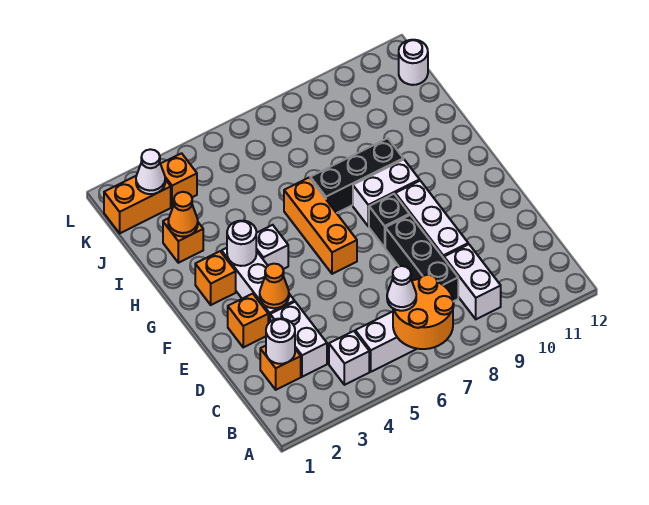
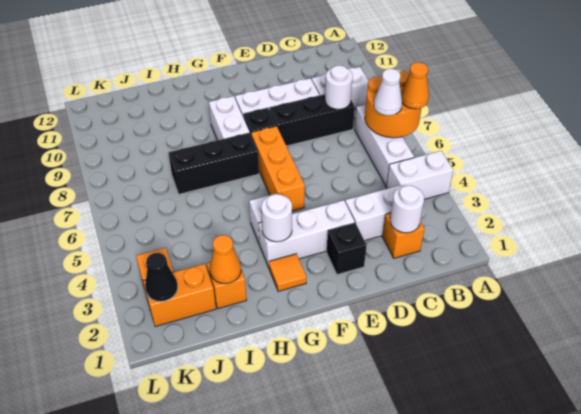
white 1x1 brick [329,331,369,385] -> white 1x2 brick [386,151,453,199]
orange 1x1 brick [228,294,268,347] -> black 1x1 brick [326,223,367,275]
orange 1x1 cone [260,264,289,308] -> orange 1x1 cone moved to [401,62,429,109]
orange 1x3 brick [284,178,357,274] -> orange 1x3 brick turned to [251,126,305,211]
orange 1x1 brick [195,251,236,305] -> orange 1x1 tile [269,254,306,291]
black 1x3 brick [310,138,403,213] -> black 1x3 brick turned to [169,133,259,194]
orange 1x2 brick [104,176,171,233] -> orange 1x2 brick turned to [143,264,216,327]
white 1x1 cone [136,149,165,194] -> black 1x1 cone [145,253,178,302]
white 1x1 round brick [399,40,428,85] -> white 1x1 round brick moved to [325,66,353,109]

